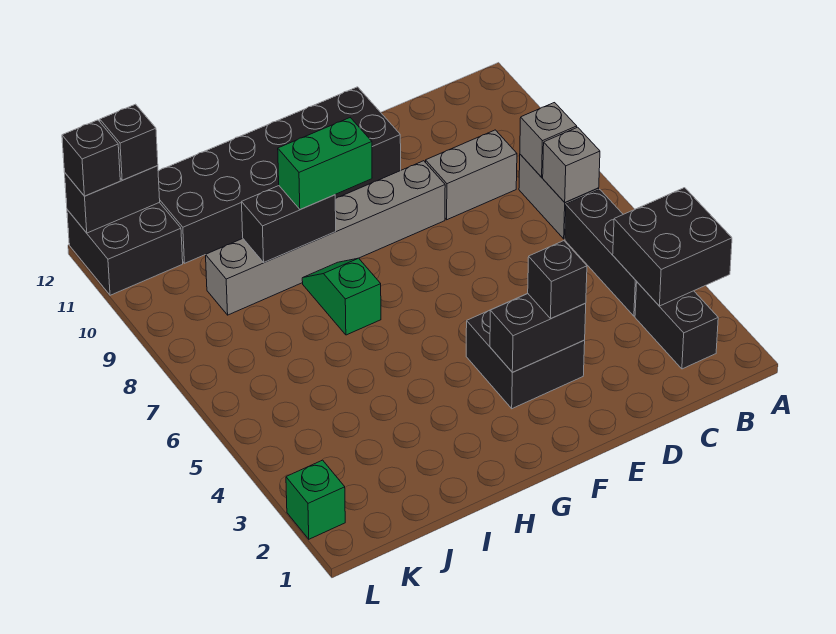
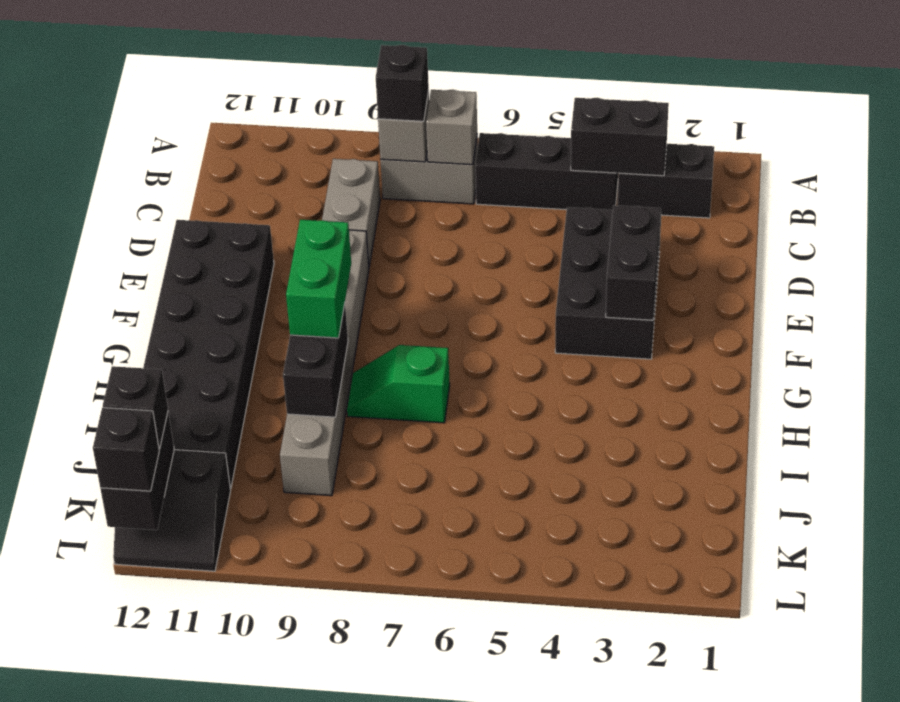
black 2x2 brick [613,188,732,306] -> black 1x2 brick [571,98,669,176]
black 2x2 brick [466,293,585,409] -> black 2x3 brick [555,207,661,359]
black 1x1 brick [528,241,587,319] -> black 1x1 brick moved to [376,45,429,121]
black 2x2 brick [67,202,183,295] -> black 2x2 slope [113,450,231,571]
green 1x1 brick [286,460,345,539] -> none

